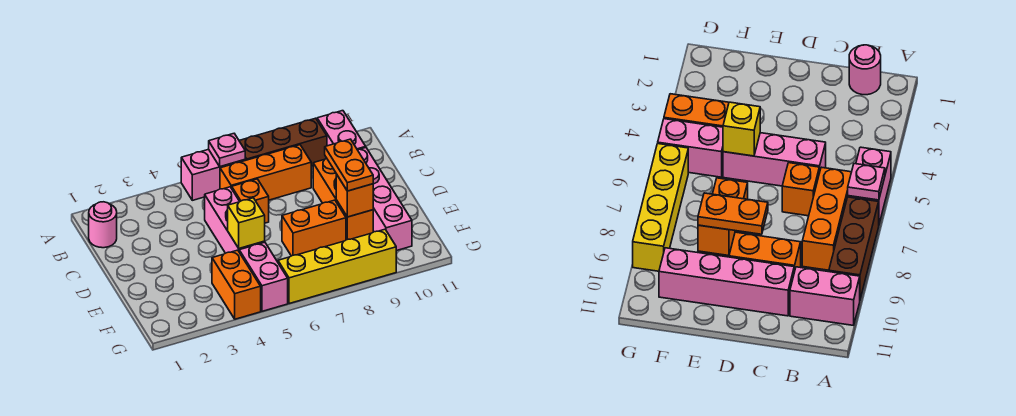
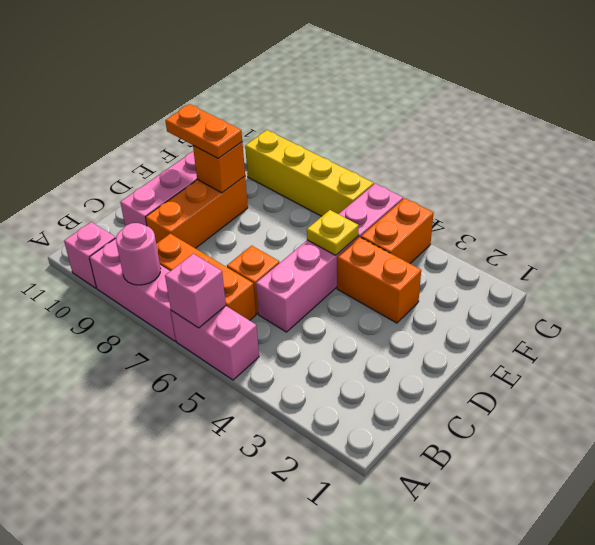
pink 1x1 plate [209,134,245,167] -> pink 1x1 brick [165,254,226,328]
brown 1x3 brick [239,118,327,166] -> pink 1x3 brick [89,238,176,341]
pink 1x2 brick [317,111,366,150] -> pink 1x1 brick [64,222,115,288]
pink 1x1 round brick [89,202,117,248] -> pink 1x1 round brick moved to [116,223,160,285]
orange 1x2 plate [325,139,373,191] -> orange 1x2 plate turned to [165,104,242,158]
yellow 1x1 brick [228,198,265,248] -> yellow 1x1 plate [307,210,359,255]
orange 1x2 brick [282,200,346,256] -> orange 1x2 brick moved to [337,237,421,323]

